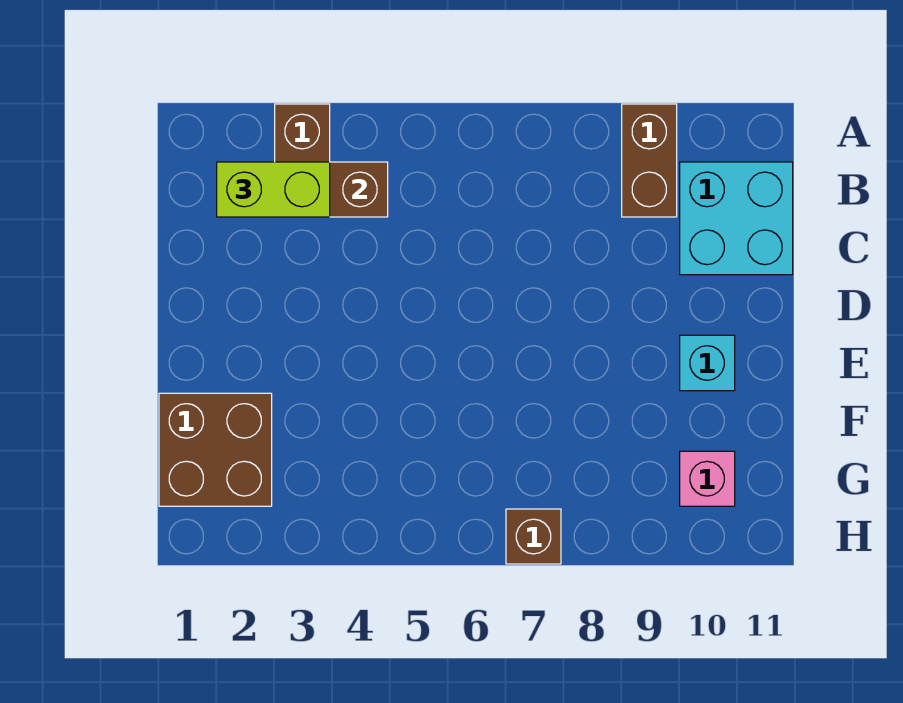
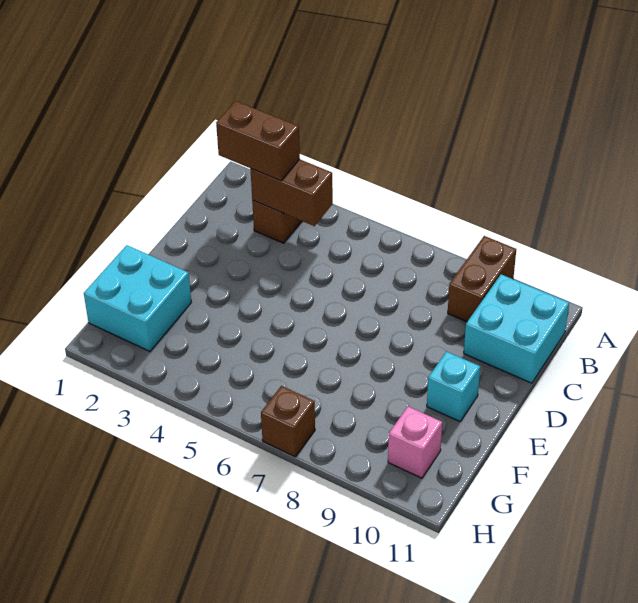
lime 1x2 brick [217,162,330,217] -> brown 1x2 brick [216,101,300,181]
brown 2x2 brick [159,393,272,506] -> cyan 2x2 brick [84,245,191,351]

